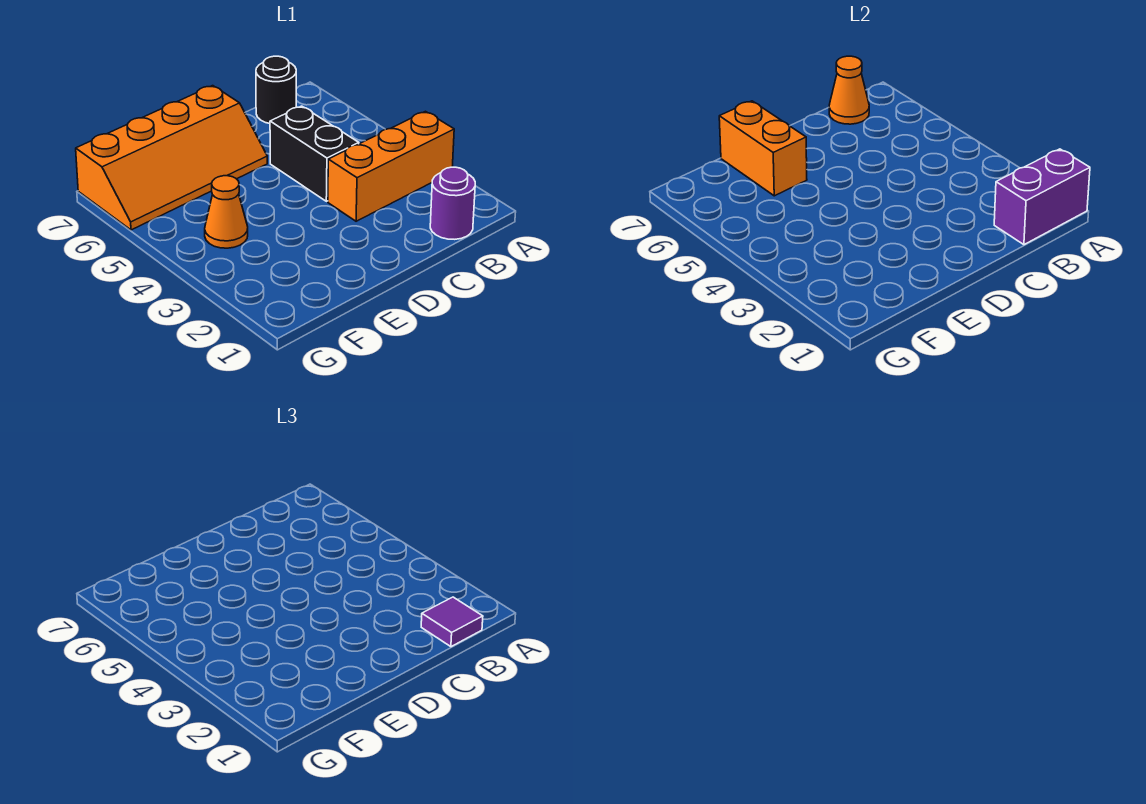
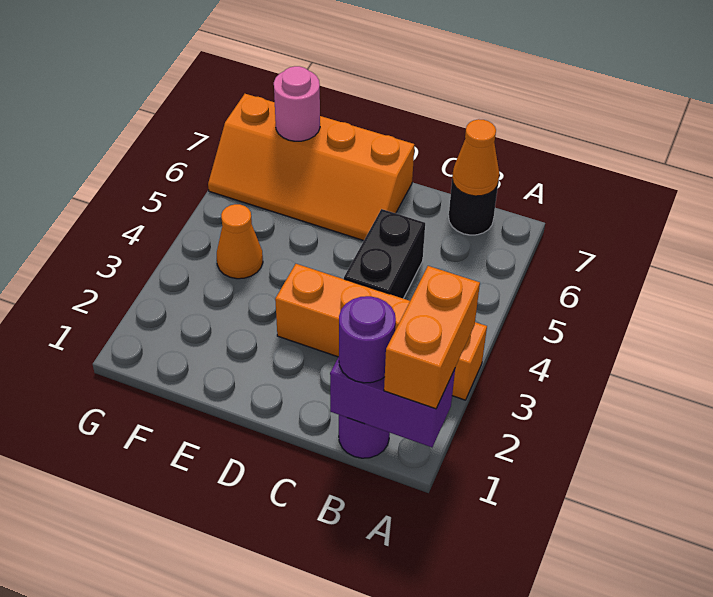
orange 1x3 brick [328,111,454,221] -> orange 1x4 brick [275,264,487,400]
purple 1x1 tile [421,597,483,647] -> purple 1x1 round brick [339,296,396,383]
orange 1x2 brick [719,101,807,196] -> orange 1x2 brick moved to [384,266,480,409]
none -> pink 1x1 round brick [274,66,320,141]

